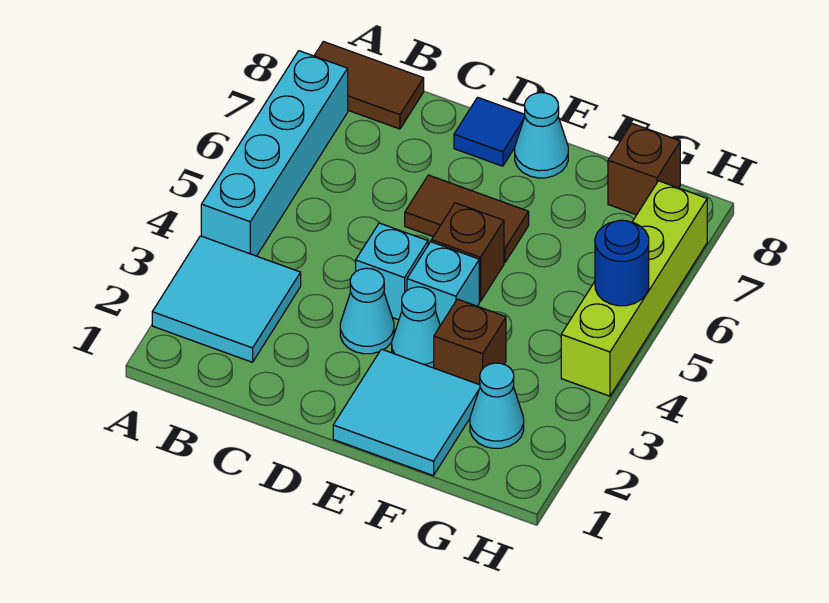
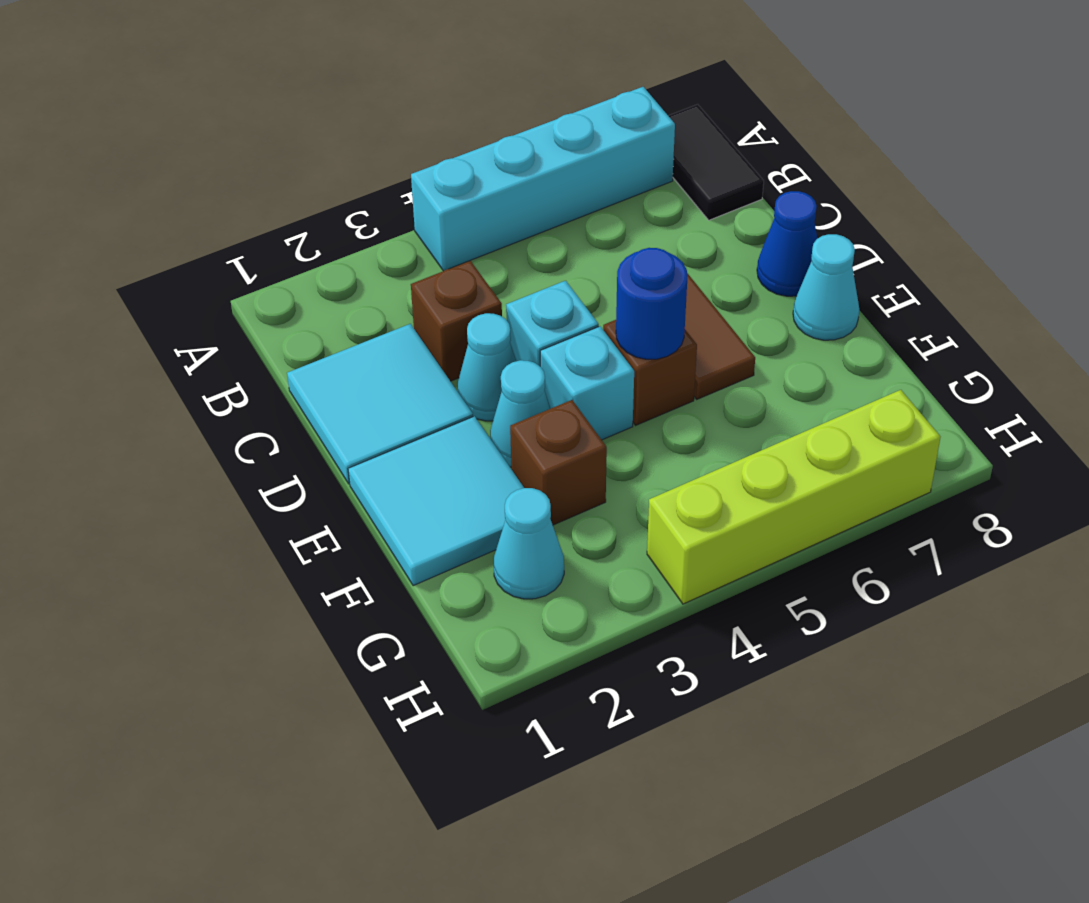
cyan 2x2 tile [152,236,301,362] -> cyan 2x2 tile moved to [287,324,473,484]
brown 1x2 tile [314,42,424,129] -> black 1x2 tile [668,104,764,220]
blue 1x1 tile [454,97,525,166] -> blue 1x1 cone [757,191,817,296]
brown 1x1 brick [608,124,680,215] -> brown 1x1 brick moved to [411,261,502,381]
blue 1x1 round brick [595,220,649,306] -> blue 1x1 round brick moved to [616,248,687,359]

